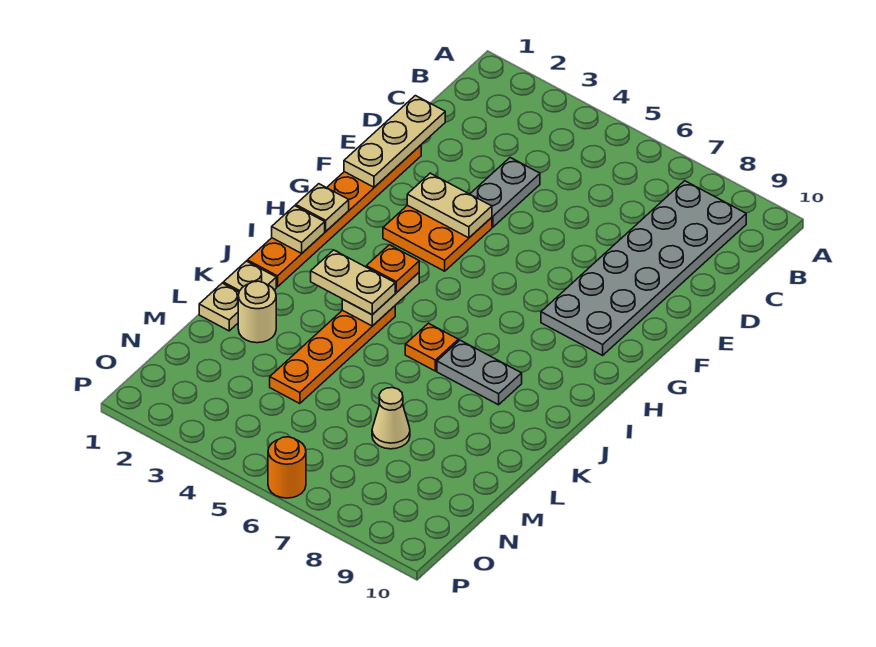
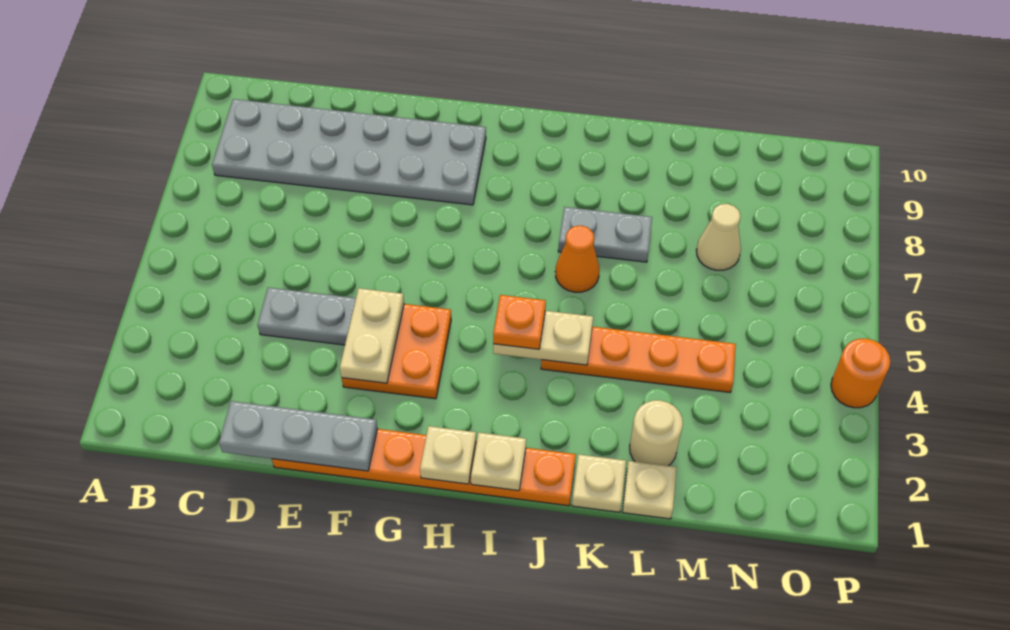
tan 1x3 plate [344,96,445,187] -> grey 1x3 plate [219,401,378,471]
tan 1x2 plate [311,250,395,315] -> none
orange 1x1 plate [405,323,458,371] -> orange 1x1 cone [555,226,599,292]
grey 1x2 plate [437,340,522,405] -> grey 1x2 plate turned to [558,207,652,262]
orange 1x1 round brick [268,437,306,498] -> orange 1x1 round brick moved to [831,339,890,408]

